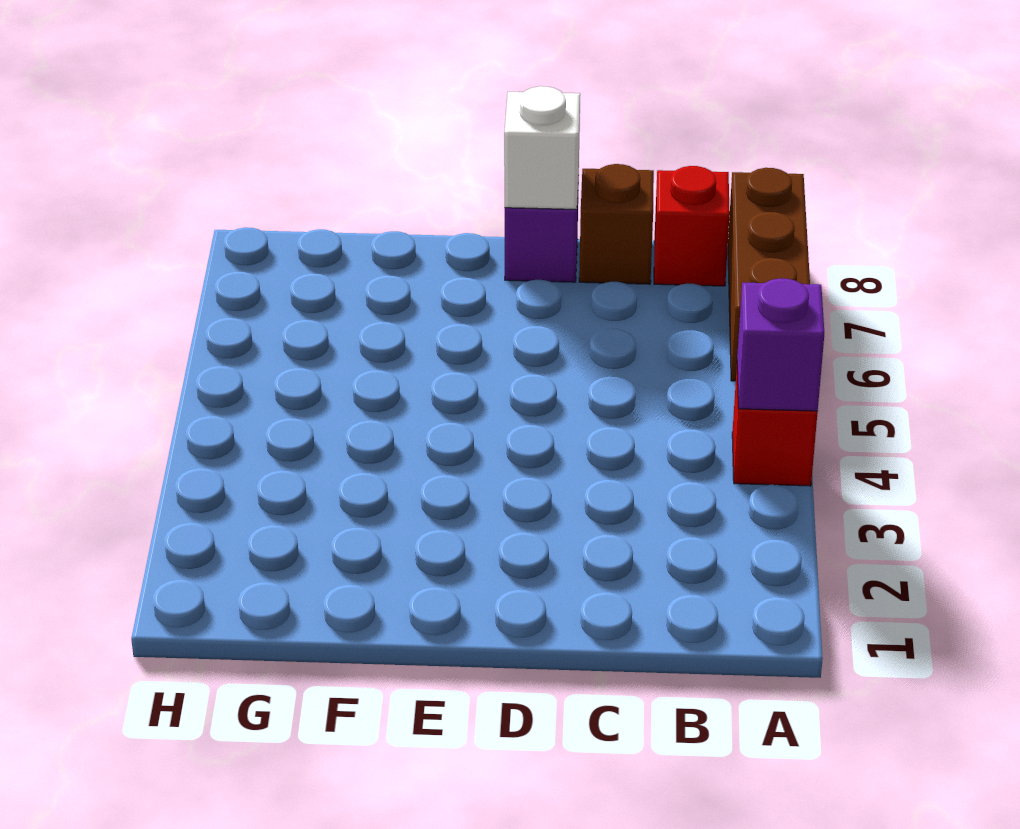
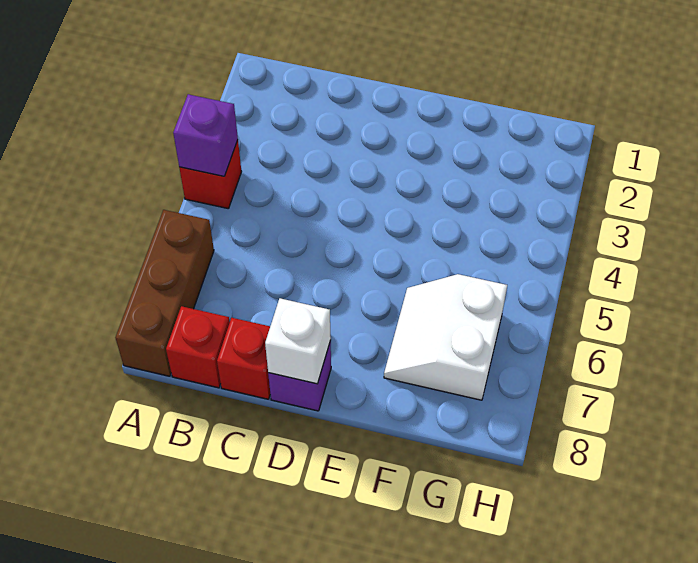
brown 1x1 brick [579,164,654,284] -> red 1x1 brick [217,318,270,399]
none -> white 2x2 slope [384,274,507,400]

